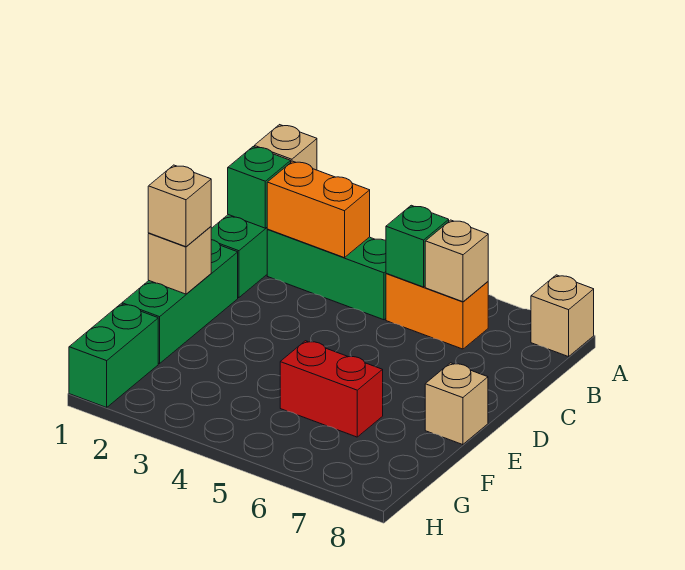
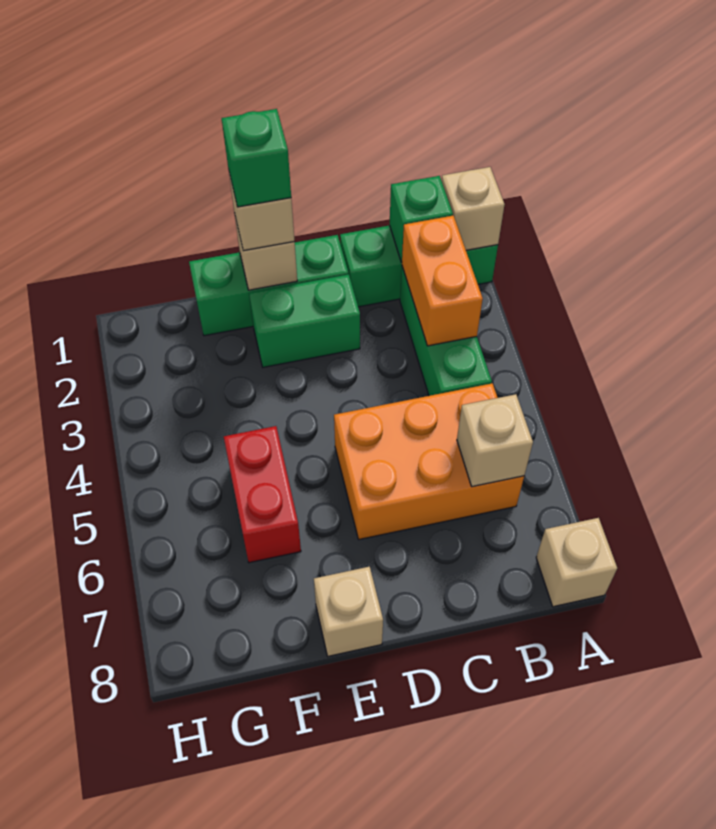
orange 1x2 brick [386,273,488,349] -> orange 2x3 brick [334,383,524,539]
green 1x1 brick [386,205,449,287] -> green 1x1 brick moved to [222,109,291,207]
green 1x2 brick [69,304,158,407] -> green 1x2 brick moved to [249,274,360,367]

